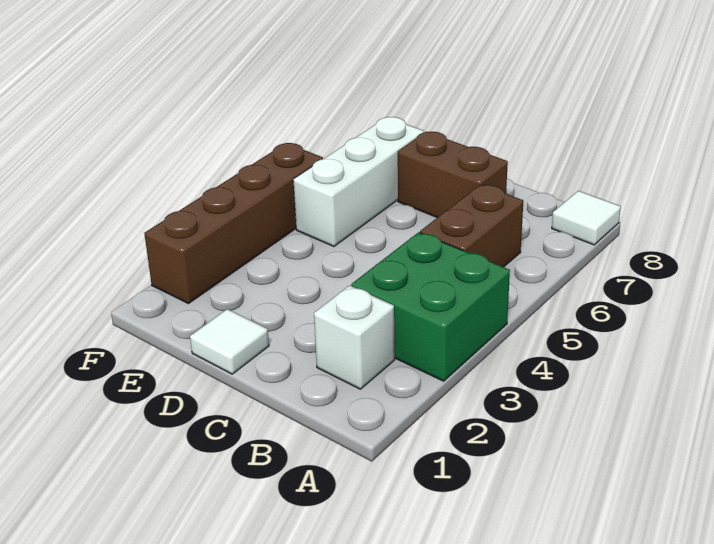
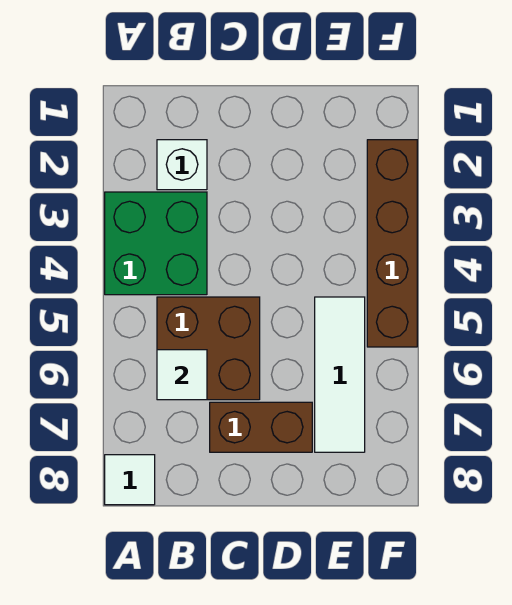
brown 1x2 brick [420,184,523,267] -> brown 2x2 brick [157,297,260,400]
white 1x1 tile [190,309,269,374] -> white 1x1 tile moved to [157,350,207,400]
white 1x3 brick [293,117,424,246] -> white 1x3 tile [315,297,365,452]

